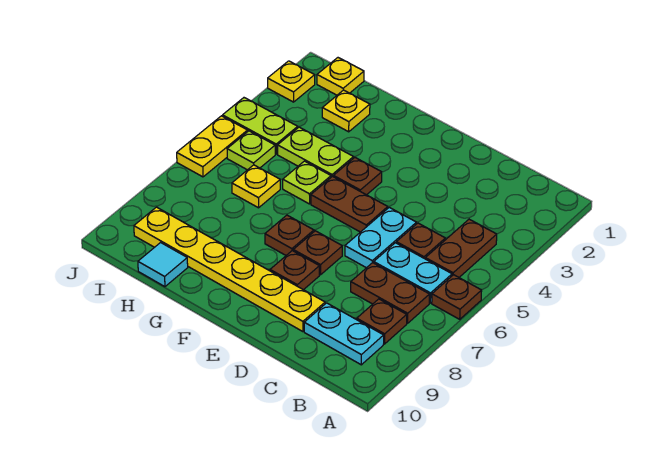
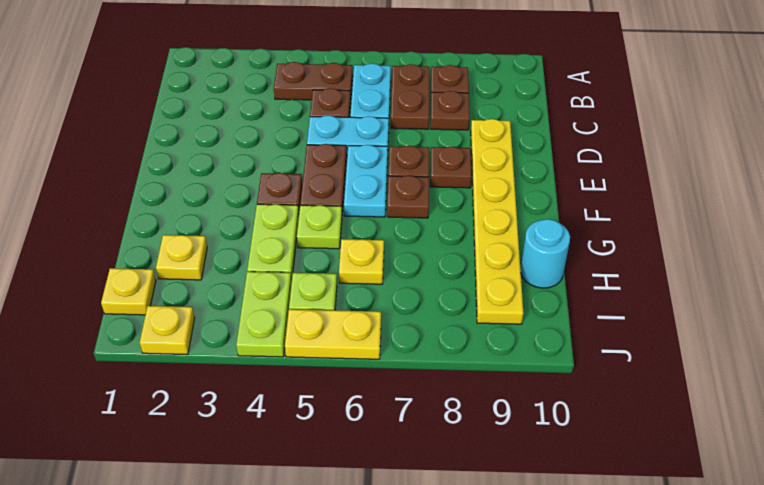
brown 1x1 plate [432,275,482,319] -> brown 1x1 plate moved to [431,91,470,130]
cyan 1x2 plate [304,303,384,365] -> cyan 1x2 plate moved to [344,145,388,217]
cyan 1x1 tile [138,243,188,287] -> cyan 1x1 round brick [521,219,570,288]

